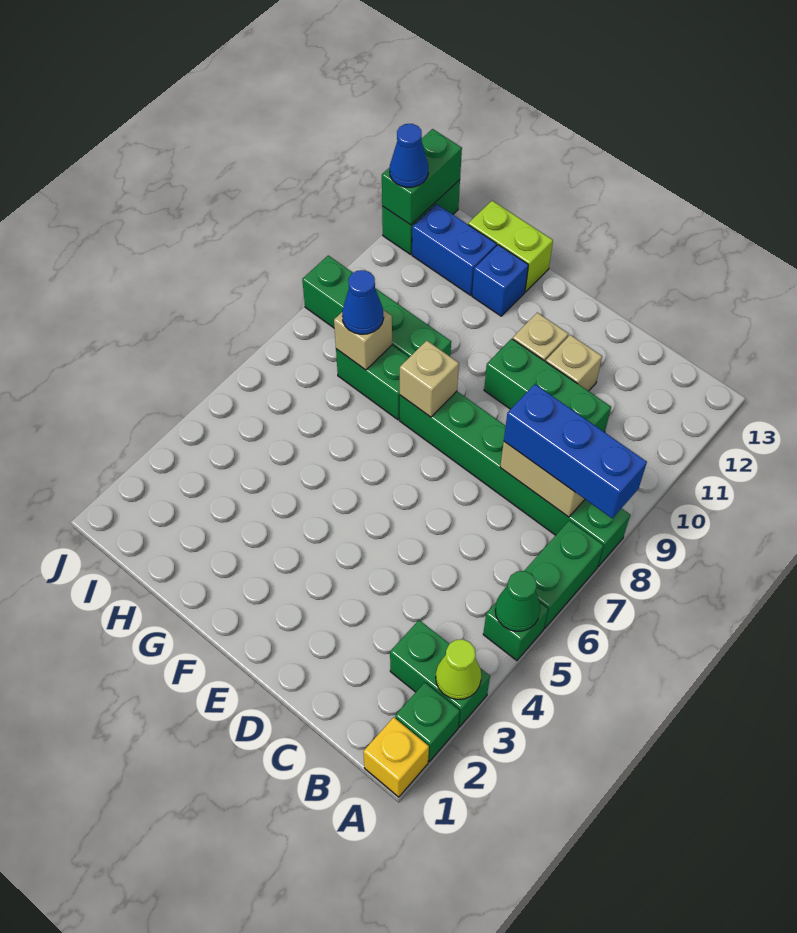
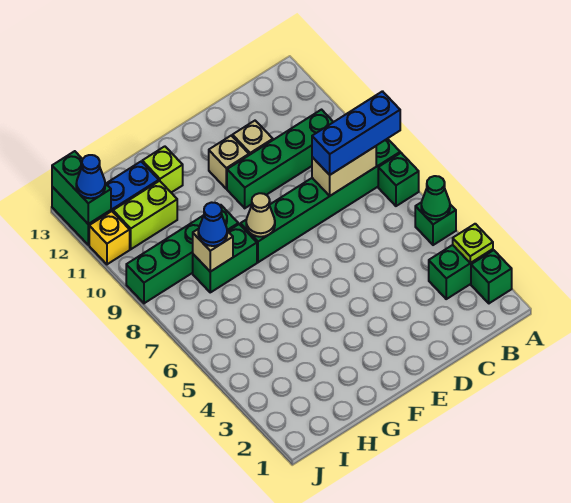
yellow 1x1 brick [363,717,429,797] -> yellow 1x1 brick moved to [89,211,130,264]
lime 1x1 cone [436,639,481,699] -> lime 1x1 plate [453,224,493,263]
green 1x2 brick [524,520,604,629] -> green 1x1 brick [378,153,419,206]
green 1x3 brick [484,339,611,432] -> green 1x4 brick [227,110,333,208]
tan 1x1 brick [400,341,459,417] -> tan 1x1 cone [246,193,275,237]
blue 1x1 brick [472,245,528,316] -> lime 1x1 brick [142,146,183,193]
lime 1x2 brick [468,201,553,292] -> lime 1x2 brick moved to [113,181,177,249]

